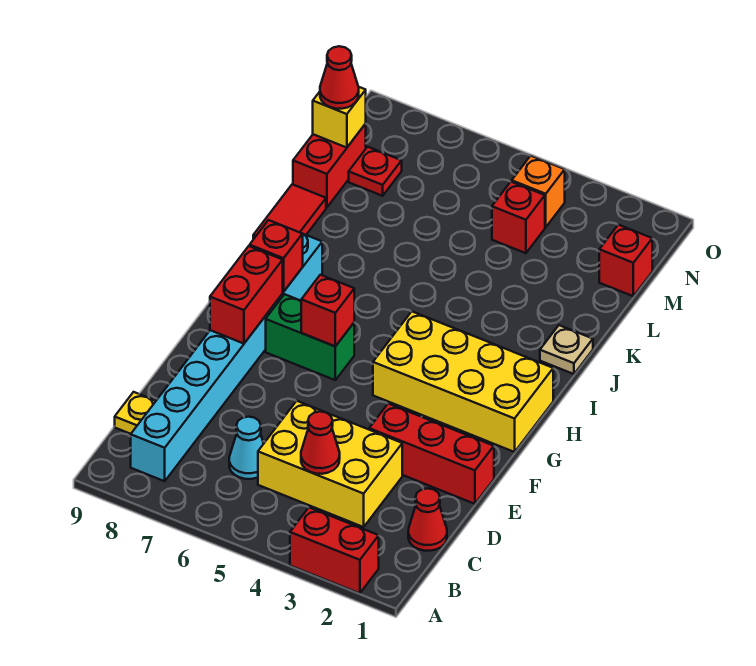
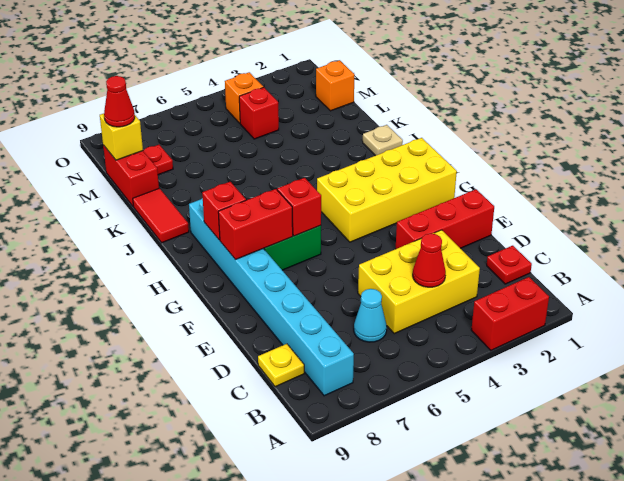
red 1x1 cone [408,488,447,551] -> red 1x1 plate [487,246,532,284]
red 1x2 brick [210,246,283,344] -> red 1x2 brick turned to [218,189,293,260]
red 1x1 brick [599,225,652,296] -> orange 1x1 brick [316,60,354,111]

